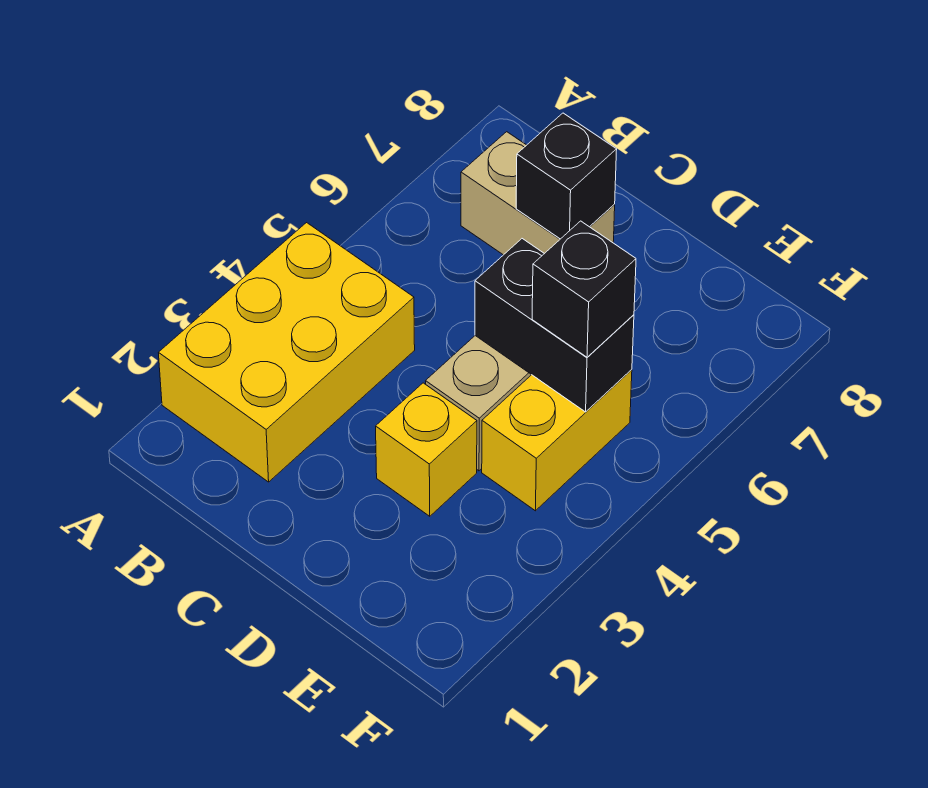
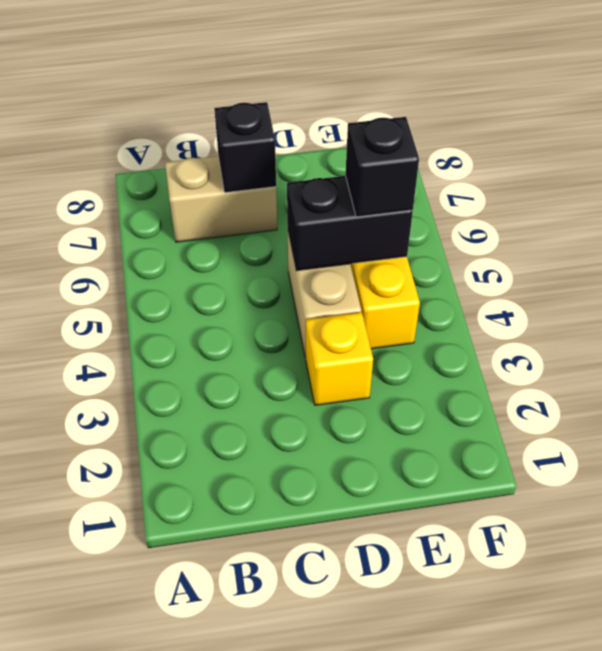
yellow 2x3 brick [159,223,415,482] -> none

